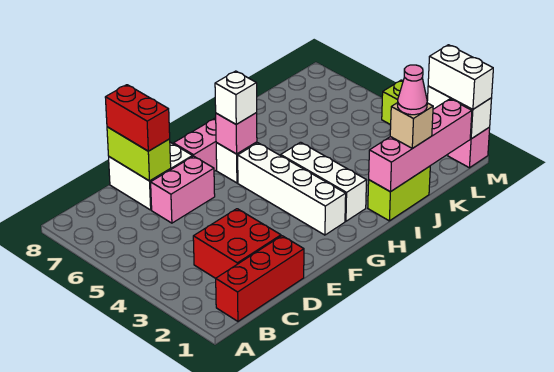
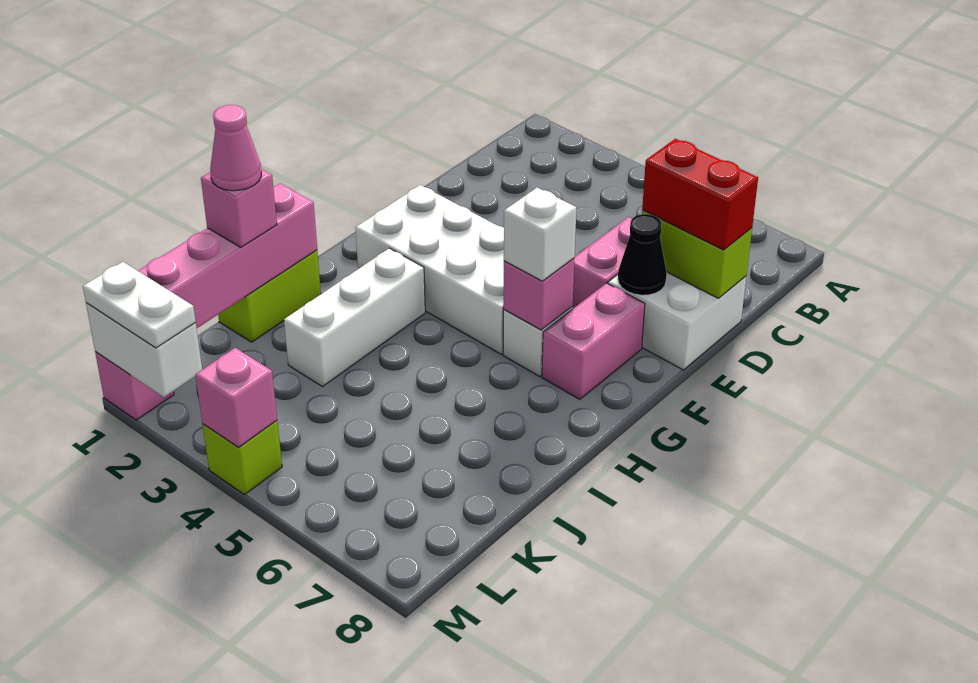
red 1x3 brick [216,236,304,321] -> none
red 2x2 brick [193,209,281,278] -> none
none -> black 1x1 cone [618,214,667,295]
white 1x4 brick [238,143,346,235] -> white 2x4 brick [355,185,504,354]
white 1x3 brick [281,142,367,221] -> white 1x3 brick turned to [284,248,425,387]
tan 1x1 brick [390,103,433,148] -> pink 1x1 brick [201,169,277,247]
white 1x2 brick [428,45,493,109] -> white 1x2 plate [83,262,196,348]
none -> pink 1x1 brick [196,348,277,447]

